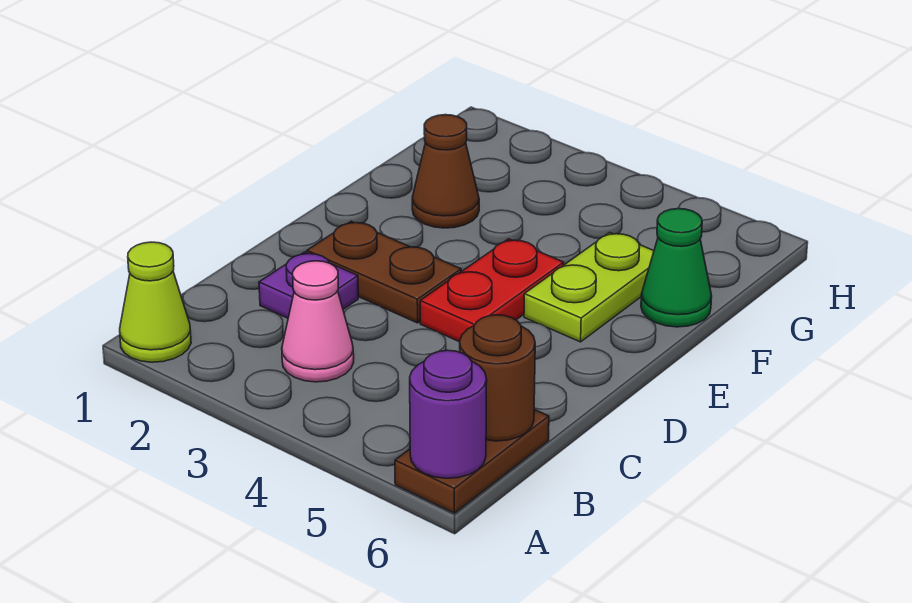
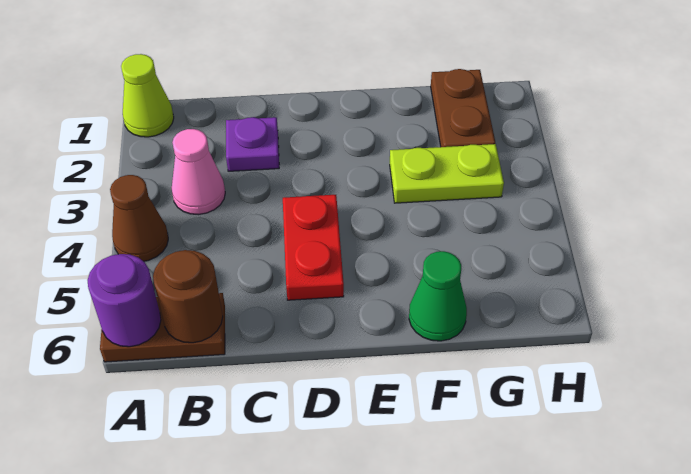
brown 1x2 plate [307,221,461,323] -> brown 1x2 plate moved to [431,69,495,147]
red 1x2 plate [420,239,564,342] -> red 1x2 plate turned to [283,195,344,300]
lime 1x2 plate [524,232,654,342] -> lime 1x2 plate moved to [390,144,504,203]
brown 1x1 cone [412,115,479,228] -> brown 1x1 cone moved to [110,175,168,261]

